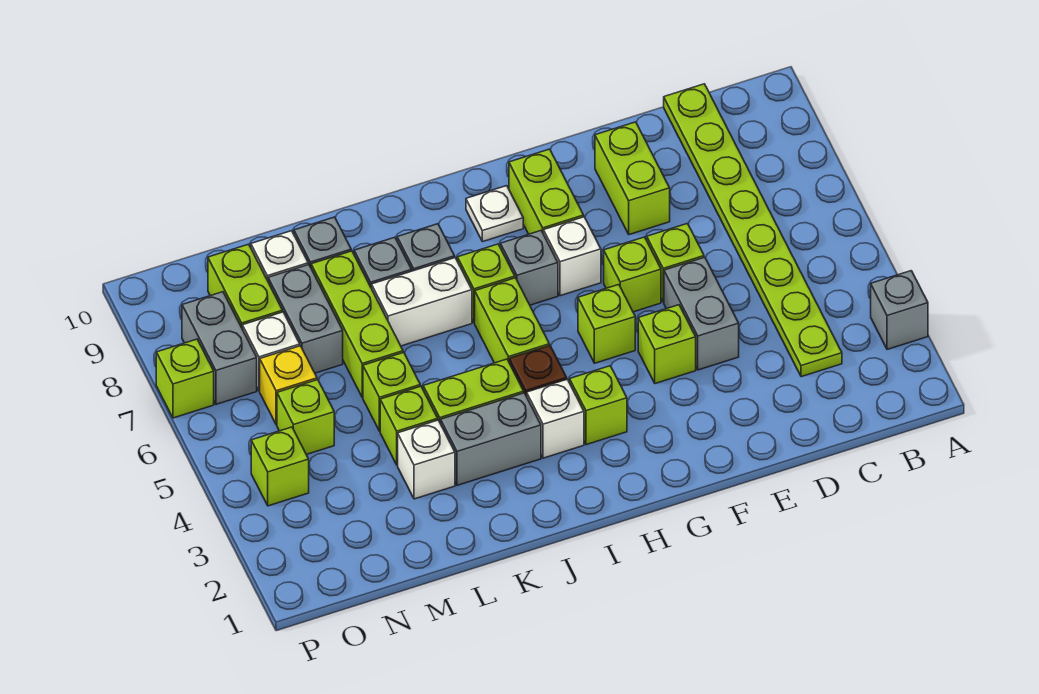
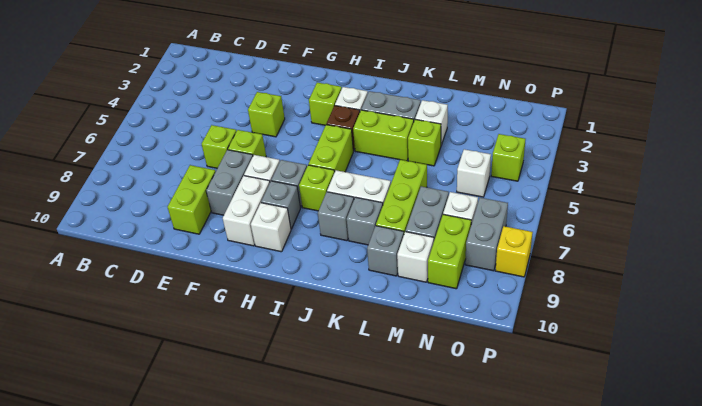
grey 1x1 brick [871,271,928,349] -> grey 1x1 brick moved to [261,181,301,229]
lime 1x8 plate [664,84,842,377] -> none
grey 1x2 brick [664,257,739,370] -> grey 1x2 brick moved to [206,150,253,215]
lime 1x1 brick [578,285,635,363] -> none
lime 1x2 brick [509,149,584,234] -> white 1x2 brick [223,176,270,246]
white 1x1 plate [466,186,523,242] -> white 1x1 brick [251,203,291,252]
lime 1x1 brick [363,352,420,431] -> none
lime 1x1 brick [277,380,334,455] -> white 1x1 brick [457,149,491,197]
yellow 1x1 brick [260,346,317,425] -> yellow 1x1 brick moved to [495,226,533,277]
lime 1x1 brick [156,339,214,418] -> none

